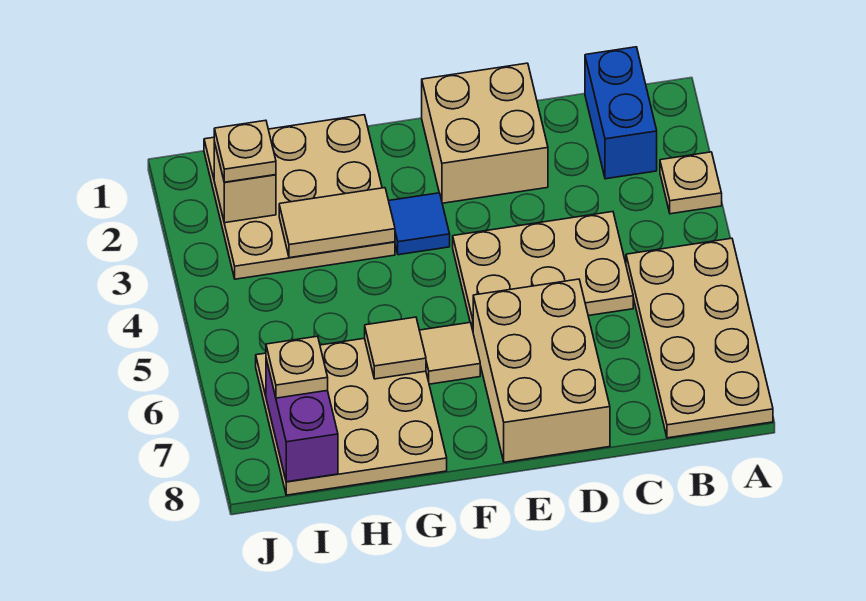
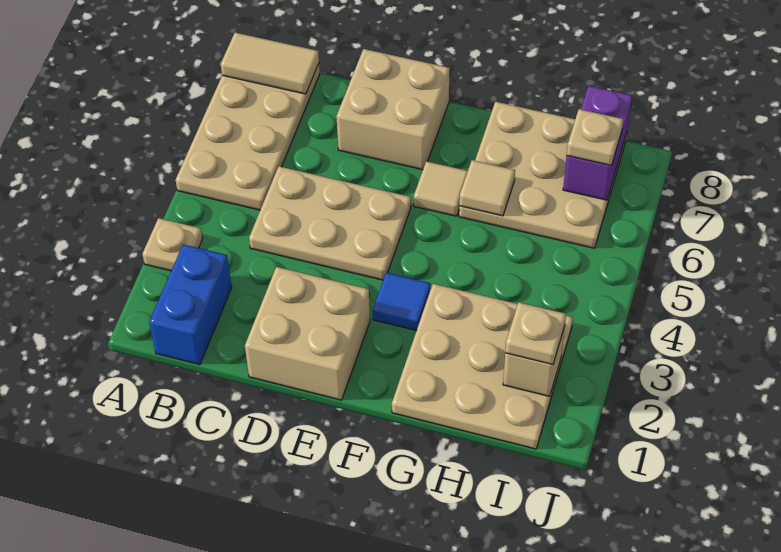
tan 2x3 brick [473,279,610,462] -> tan 2x2 brick [336,49,450,170]
tan 1x2 tile [279,188,395,258] -> tan 1x2 tile moved to [221,33,319,94]

